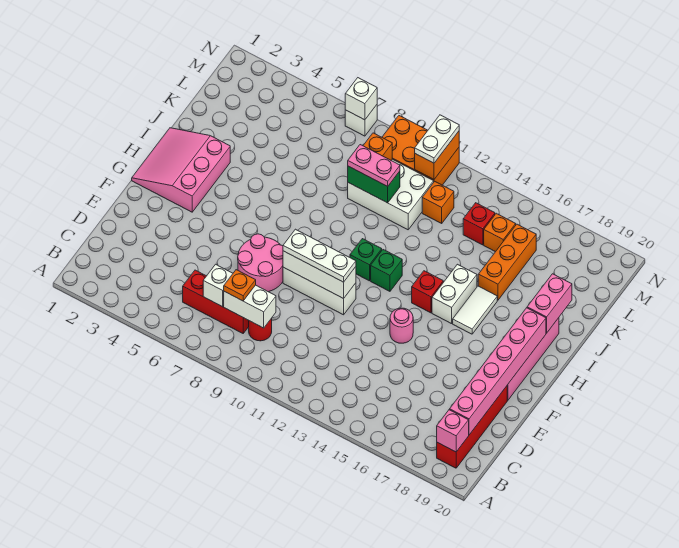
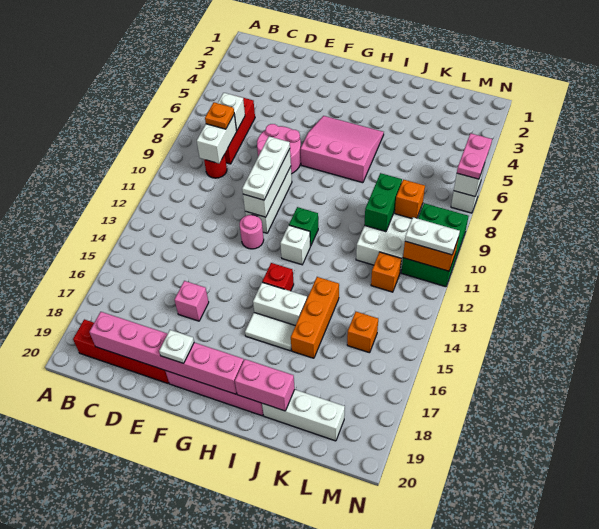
pink 1x1 brick [437,410,469,452] -> pink 1x1 brick moved to [175,281,209,321]
pink 1x1 round brick [390,308,413,343] -> pink 1x1 round brick moved to [240,215,264,249]
none -> white 1x1 plate [159,330,194,363]
pink 3x3 slope [132,128,230,212] -> pink 3x3 slope moved to [301,116,384,183]
green 1x1 brick [371,250,402,291] -> white 1x1 brick [280,225,310,265]
orange 1x3 brick [478,224,536,300] -> orange 1x3 brick turned to [291,277,339,358]
none -> white 1x3 brick [262,390,345,441]
pink 1x2 plate [348,145,400,187] -> pink 1x2 plate moved to [457,133,492,179]
red 1x1 brick [463,203,495,245] -> none
orange 2x3 brick [382,116,459,185] -> green 2x3 brick [401,203,468,287]

